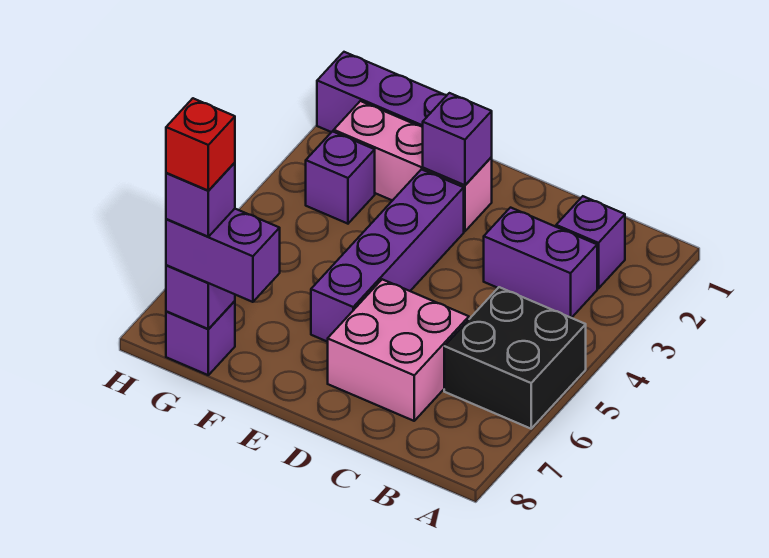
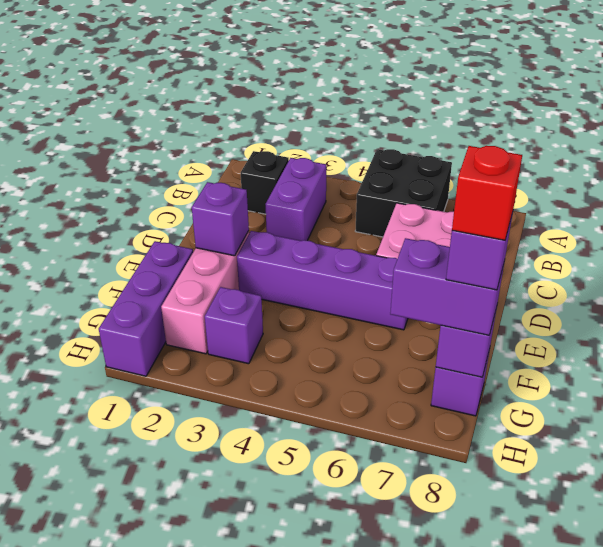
purple 1x1 brick [556,196,625,289] -> black 1x1 brick [241,151,289,214]
purple 1x2 brick [166,209,280,302] -> purple 1x2 brick turned to [390,238,504,335]

